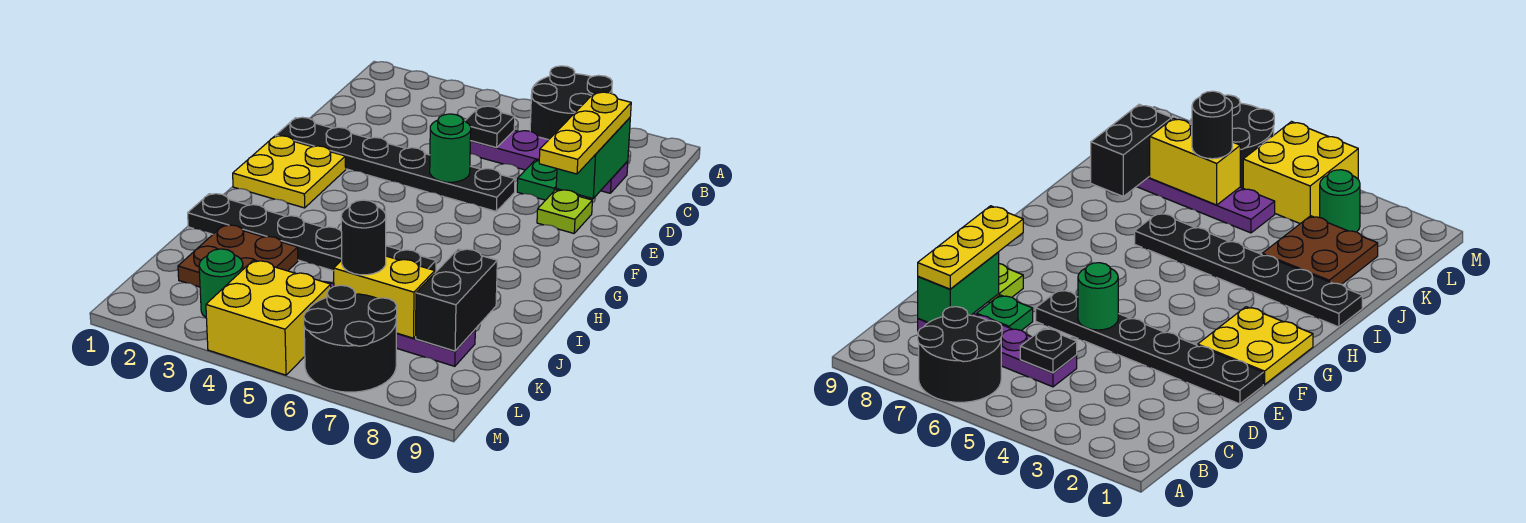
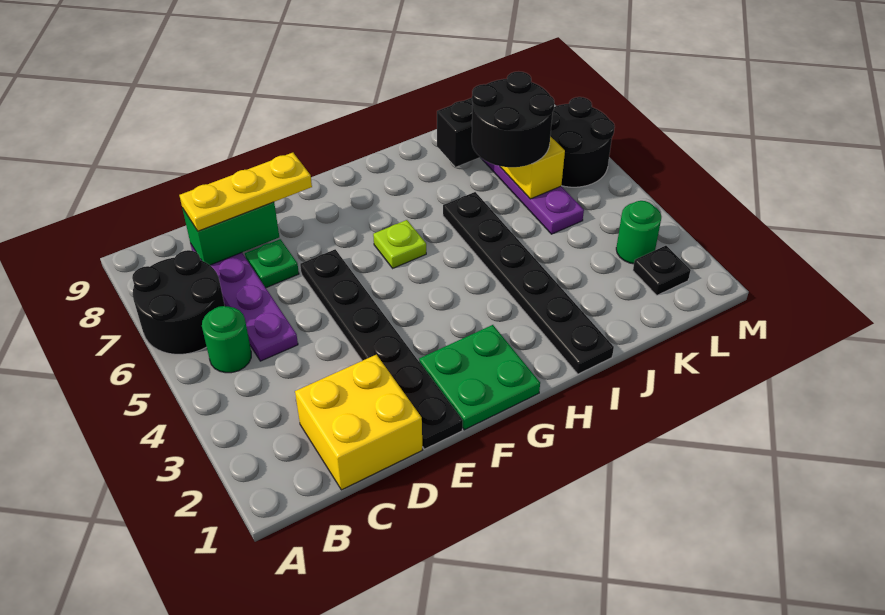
black 1x1 plate [465,106,515,148] -> black 1x1 plate moved to [633,246,691,295]
green 1x1 round brick [430,114,471,182] -> green 1x1 round brick moved to [202,306,251,373]
lime 1x1 plate [537,190,592,233] -> lime 1x1 plate moved to [373,220,426,268]
yellow 2x2 plate [233,136,346,208] -> green 2x2 plate [419,325,540,430]
brown 2x2 plate [178,225,298,287] -> none
black 1x1 round brick [341,200,386,275] -> black 2x2 round brick [472,72,554,167]
yellow 2x2 brick [206,261,331,375] -> yellow 2x2 brick moved to [295,355,422,490]

